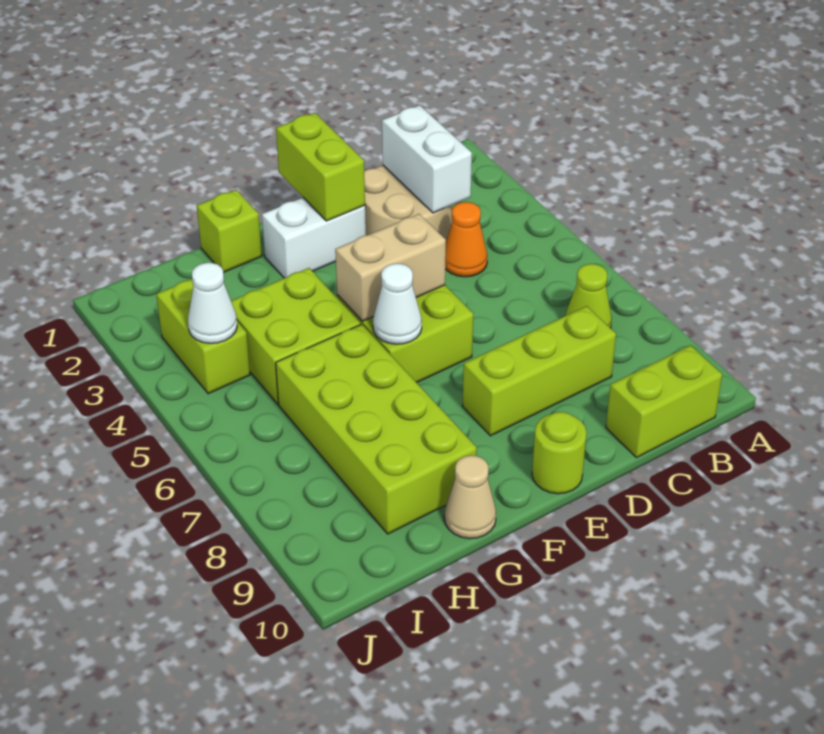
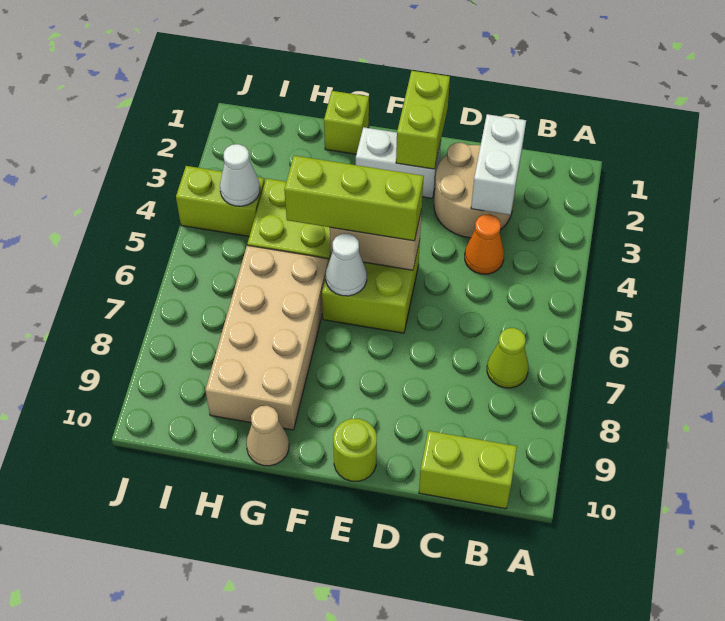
lime 1x3 brick [462,306,616,436] -> lime 1x3 brick moved to [284,156,424,241]
lime 2x4 brick [276,324,477,534] -> tan 2x4 brick [205,245,328,430]
lime 1x2 brick [156,279,250,394] -> lime 1x2 brick turned to [176,166,265,236]

